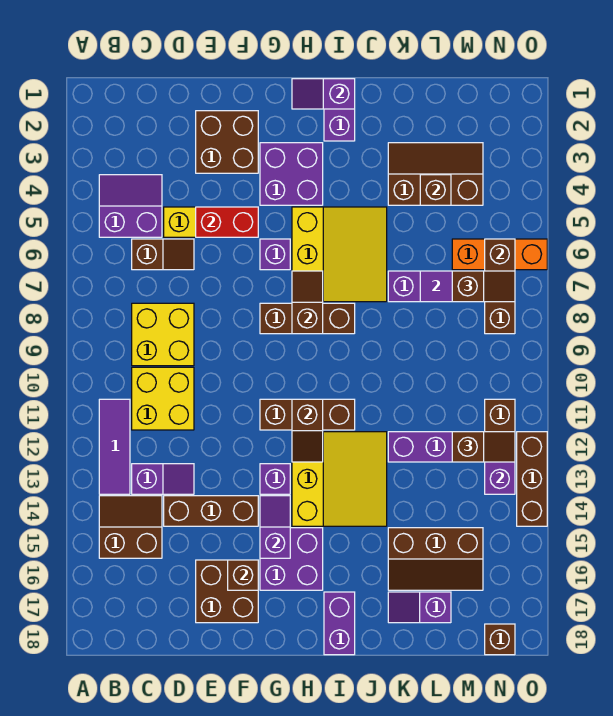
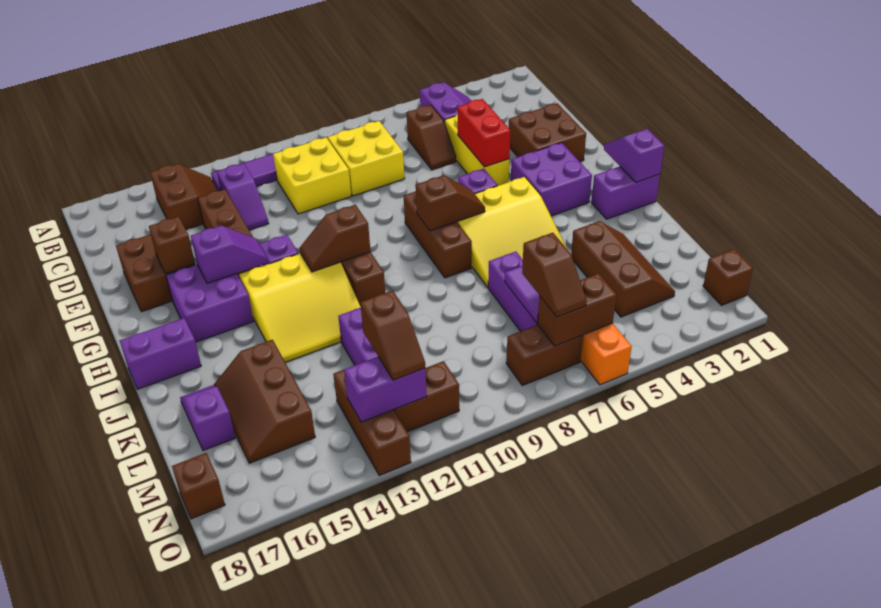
brown 1x1 brick [420,175,451,205] -> brown 1x1 brick moved to [703,249,753,305]
brown 1x3 brick [517,432,547,526] -> brown 1x3 brick turned to [333,370,411,476]

